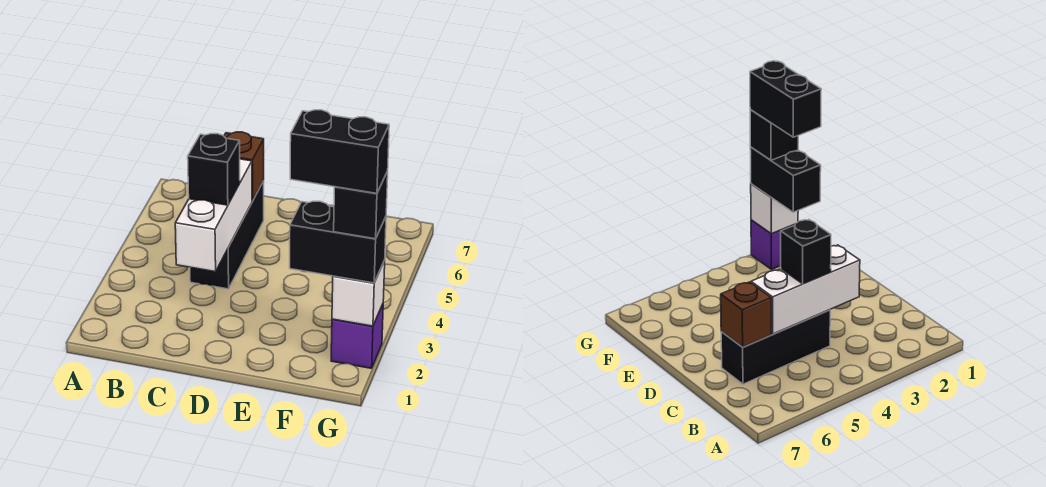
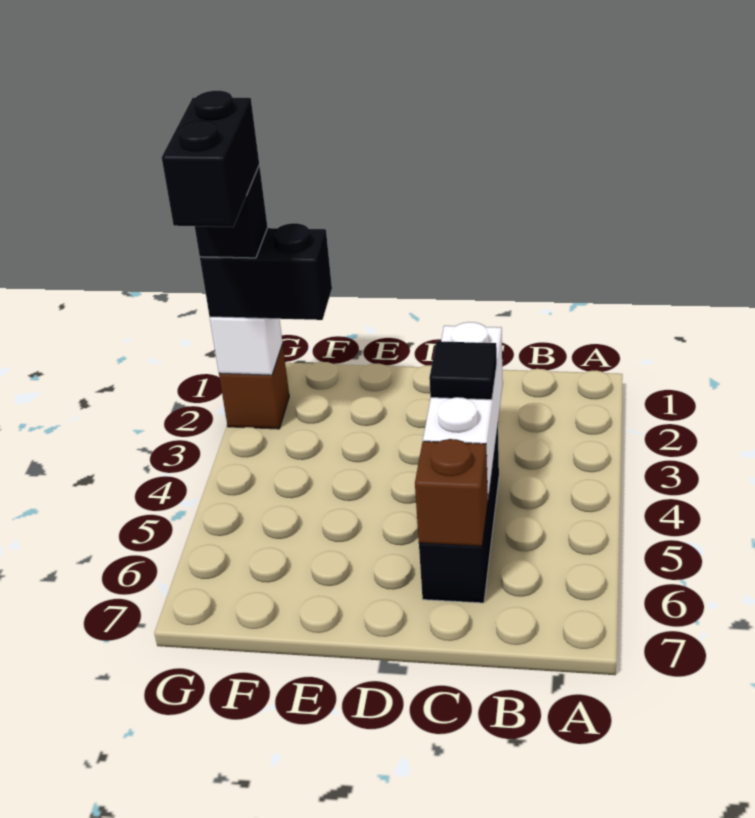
black 1x1 brick [188,134,240,205] -> black 1x1 tile [429,341,497,400]
black 1x2 brick [290,110,389,193] -> black 1x2 brick turned to [162,91,259,227]
purple 1x1 brick [331,304,383,368] -> brown 1x1 brick [219,345,289,429]

